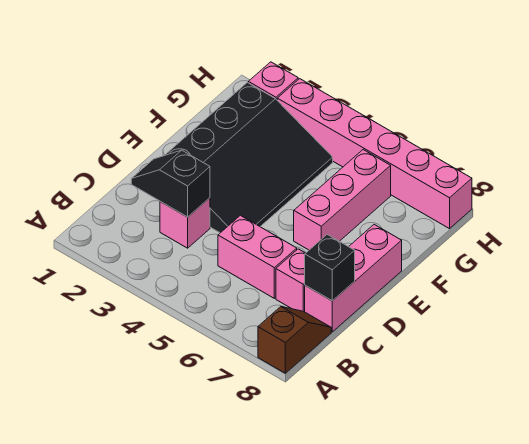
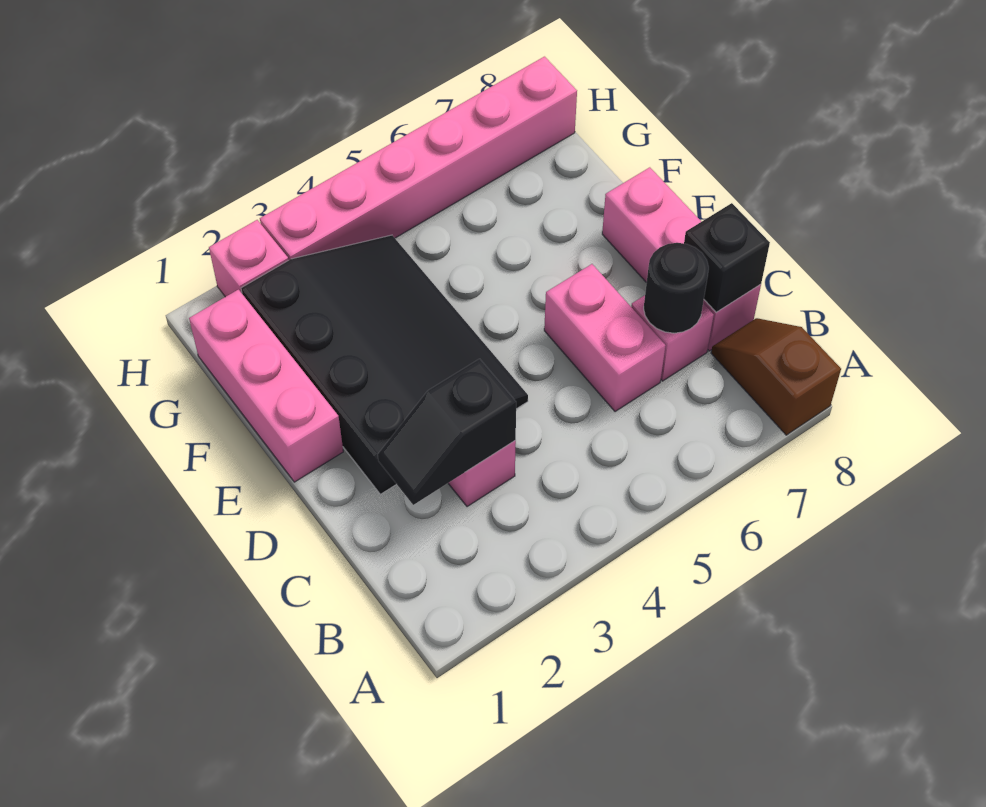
pink 1x2 brick [218,215,297,298] -> pink 1x2 brick turned to [544,264,666,412]
none -> black 1x1 round brick [644,243,709,333]
pink 1x3 brick [294,150,391,250] -> pink 1x3 brick moved to [189,290,343,482]

